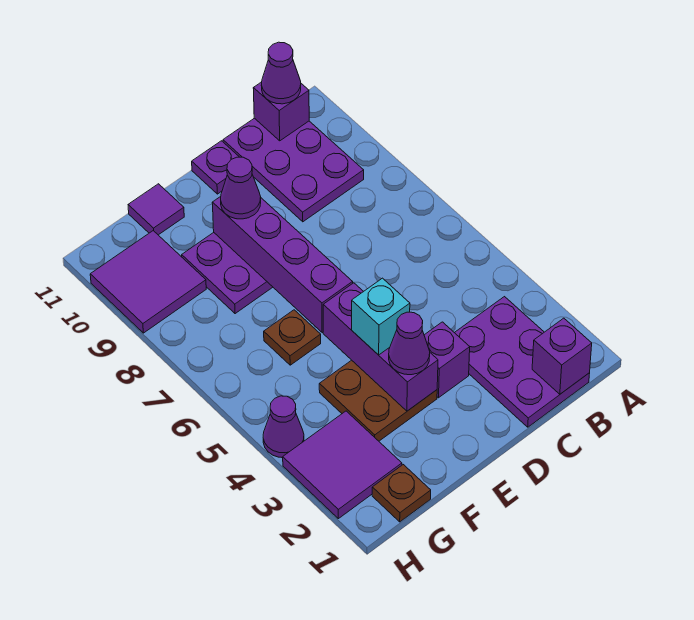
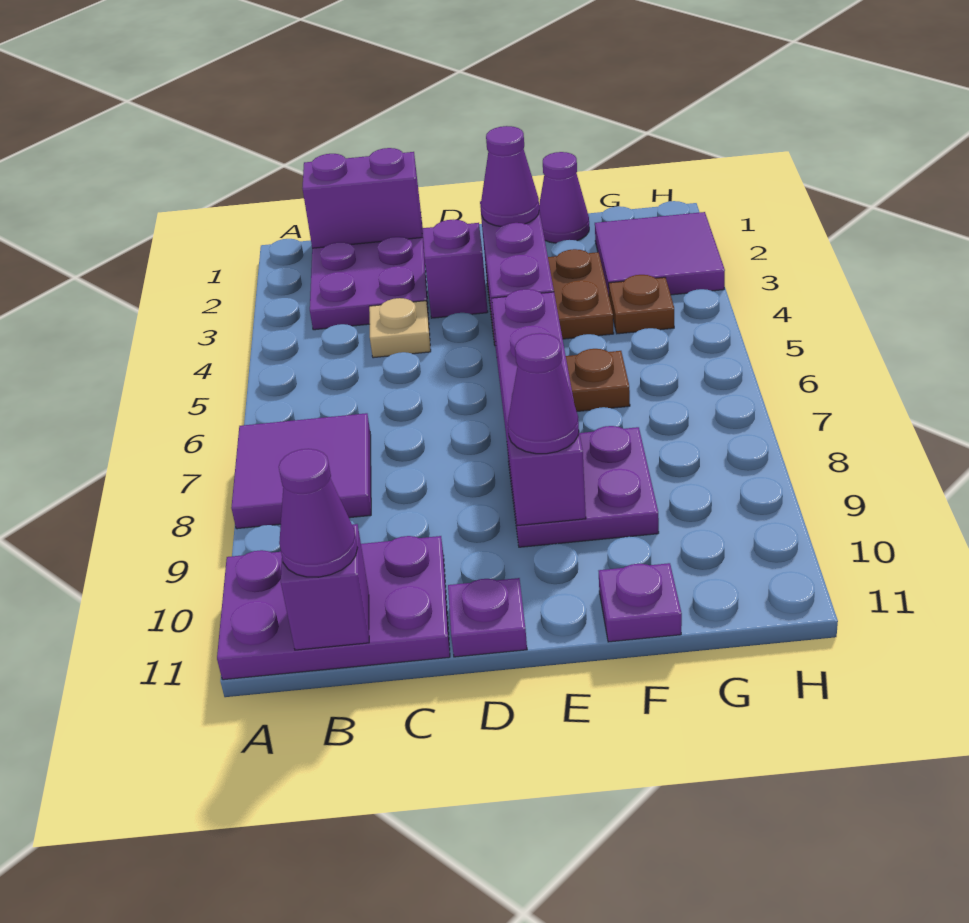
purple 1x1 brick [532,318,592,394] -> purple 1x2 brick [302,148,422,248]
purple 2x3 plate [223,118,364,222] -> purple 2x3 plate turned to [217,536,450,680]
none -> tan 1x1 plate [369,298,431,358]
cyan 1x1 brick [352,278,410,355] -> none
purple 1x1 tile [128,184,184,235] -> purple 1x1 plate [599,563,682,642]
brown 1x1 plate [372,465,431,522] -> brown 1x1 plate moved to [609,275,674,334]
purple 2x2 tile [90,231,206,333] -> purple 2x2 tile moved to [231,413,371,529]
purple 1x1 cone [263,396,304,458] -> purple 1x1 cone moved to [539,152,589,243]

